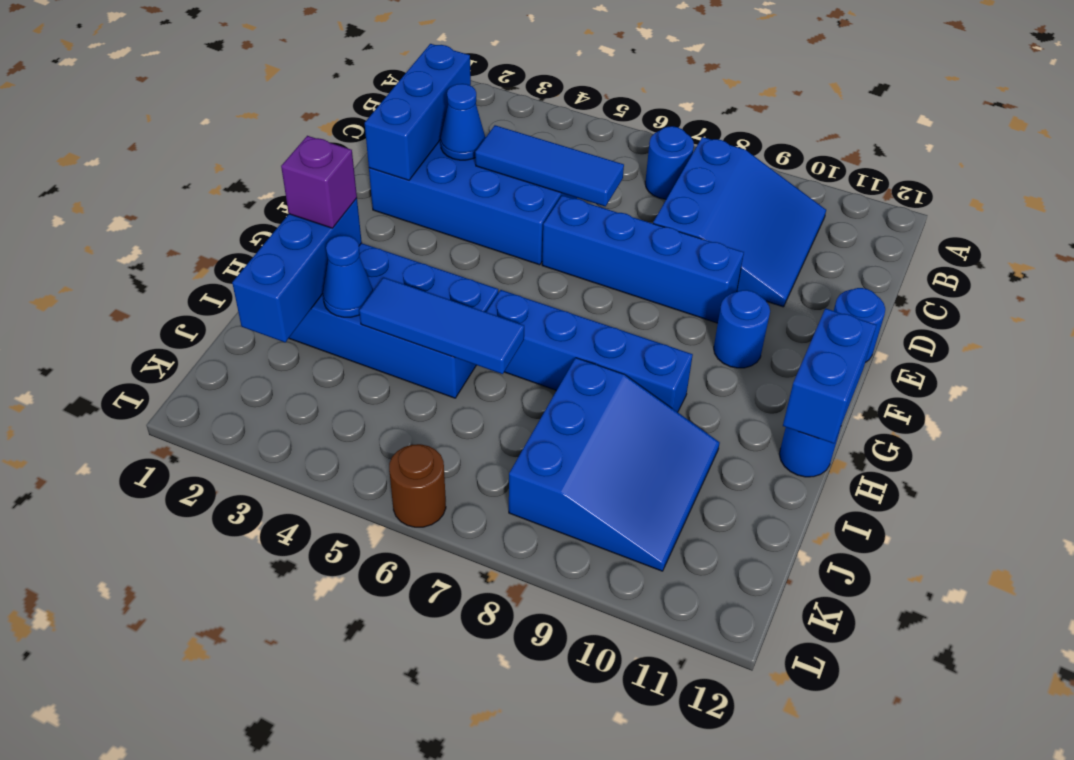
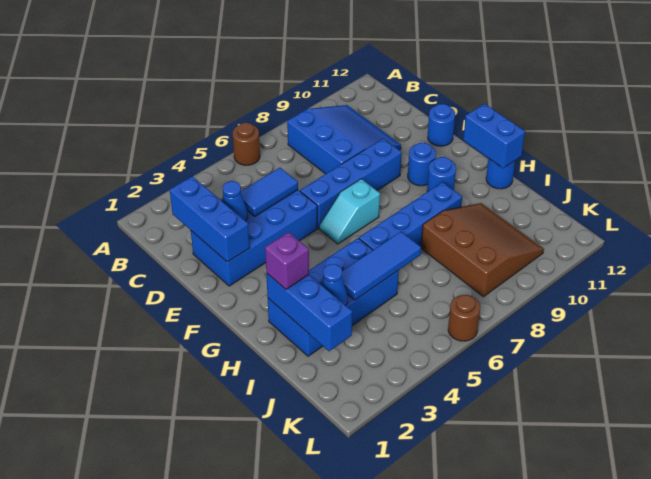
none -> brown 1x1 round brick [233,123,260,165]
blue 1x1 round brick [645,126,694,199] -> blue 1x1 round brick moved to [427,157,456,192]
blue 1x3 tile [475,125,624,206] -> blue 1x2 tile [241,168,298,216]
none -> cyan 1x2 slope [319,179,380,244]
blue 3x3 slope [509,358,720,571] -> brown 3x3 slope [421,203,544,297]

